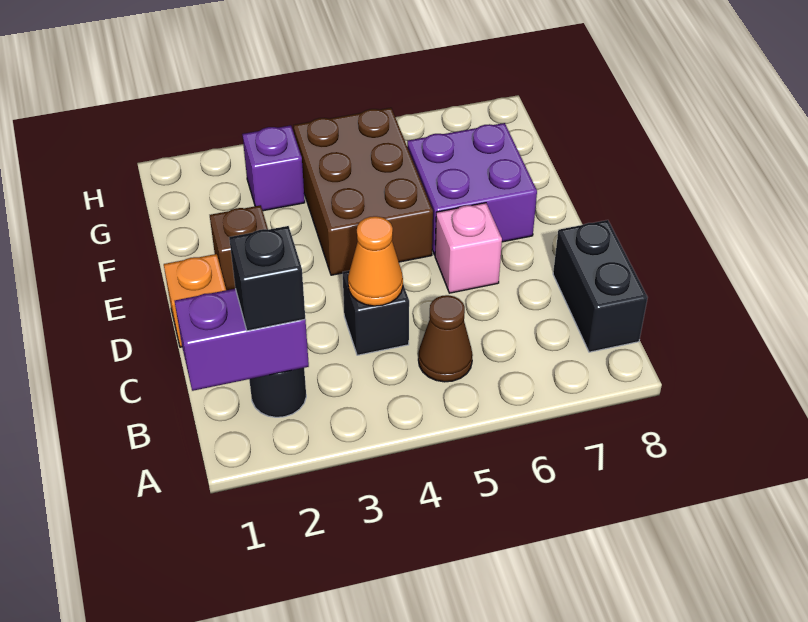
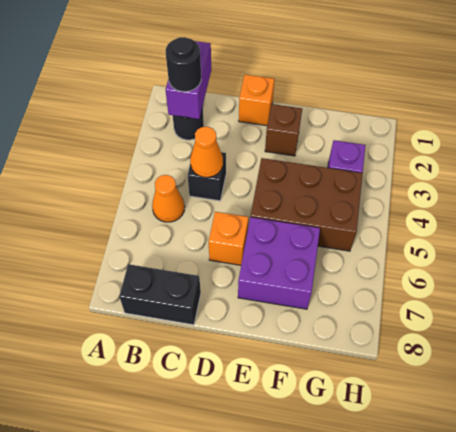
black 1x1 brick [229,226,305,331] -> black 1x1 round brick [166,37,201,92]
brown 1x1 cone [418,295,473,382] -> orange 1x1 cone [152,175,185,222]
pink 1x1 brick [435,203,502,293] -> orange 1x1 brick [209,212,249,265]

